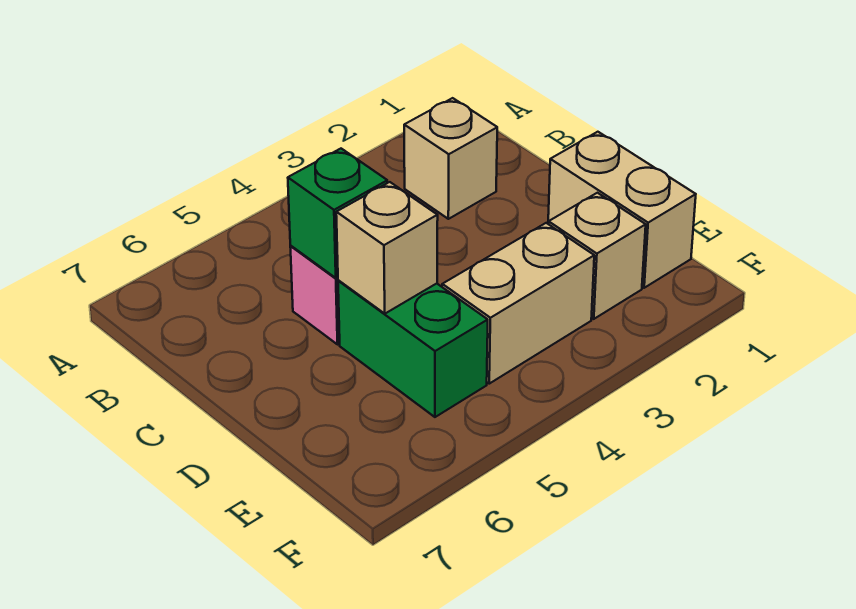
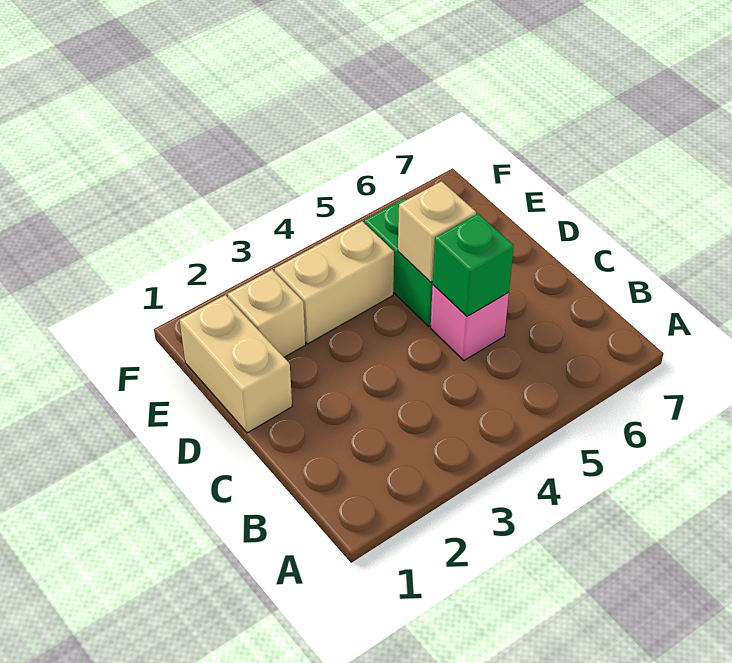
tan 1x1 brick [404,98,497,219] -> none

